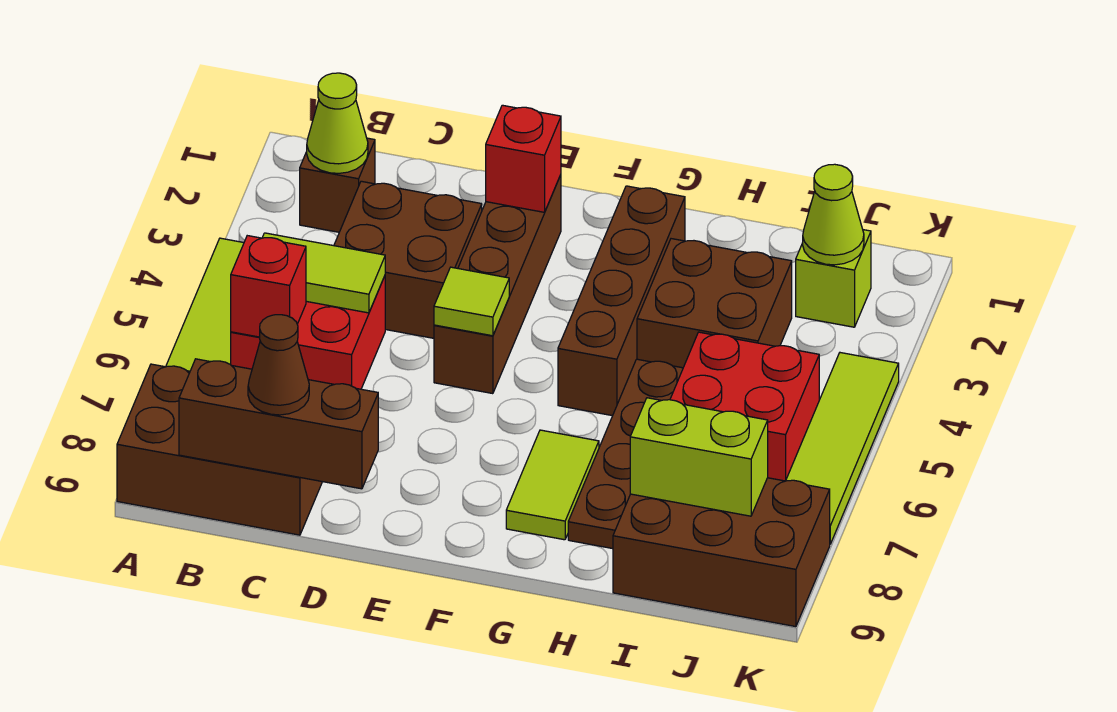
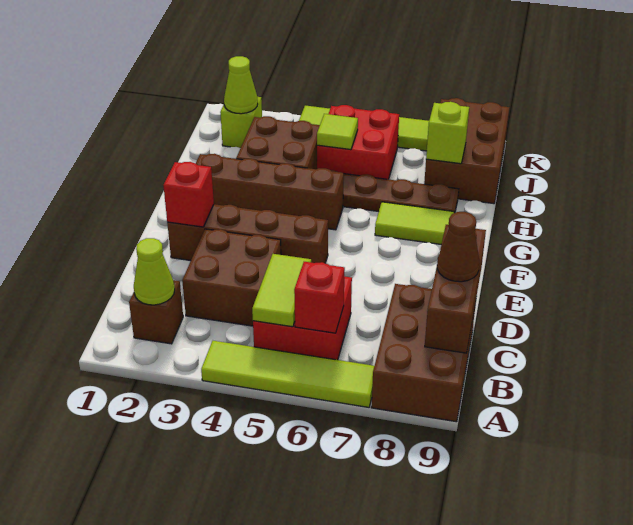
lime 1x1 tile [434,267,509,336] -> lime 1x1 tile moved to [317,114,358,150]
lime 1x2 brick [630,398,768,516] -> lime 1x1 brick [426,102,469,164]

